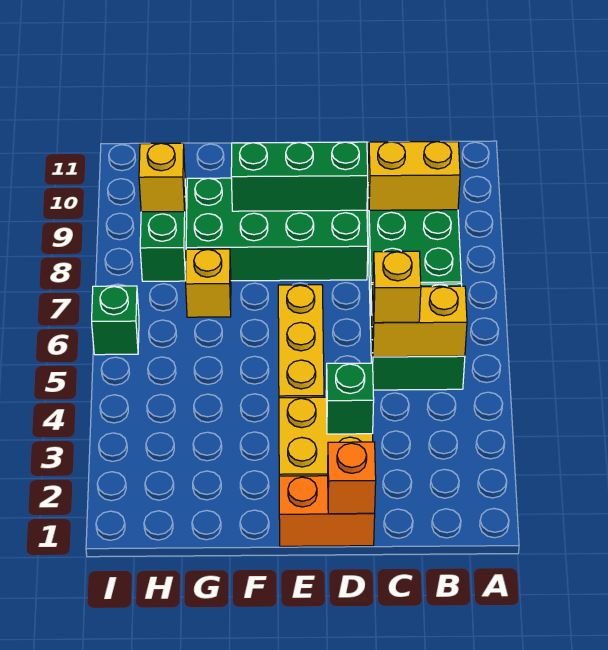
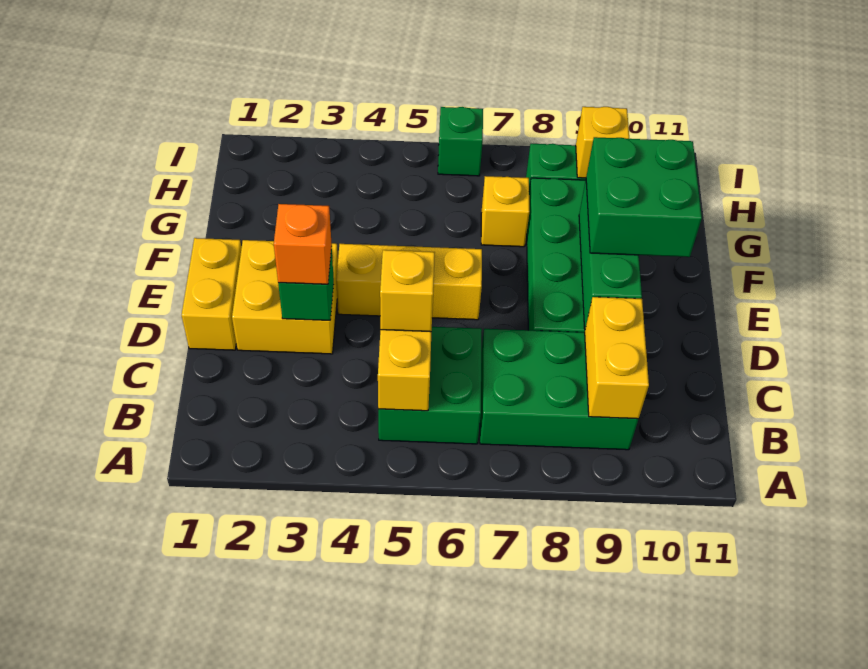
orange 1x2 brick [279,476,375,546] -> yellow 1x2 brick [182,238,242,350]
orange 1x1 brick [328,442,376,514] -> orange 1x1 brick moved to [274,204,332,284]
none -> green 2x2 brick [586,137,702,257]

